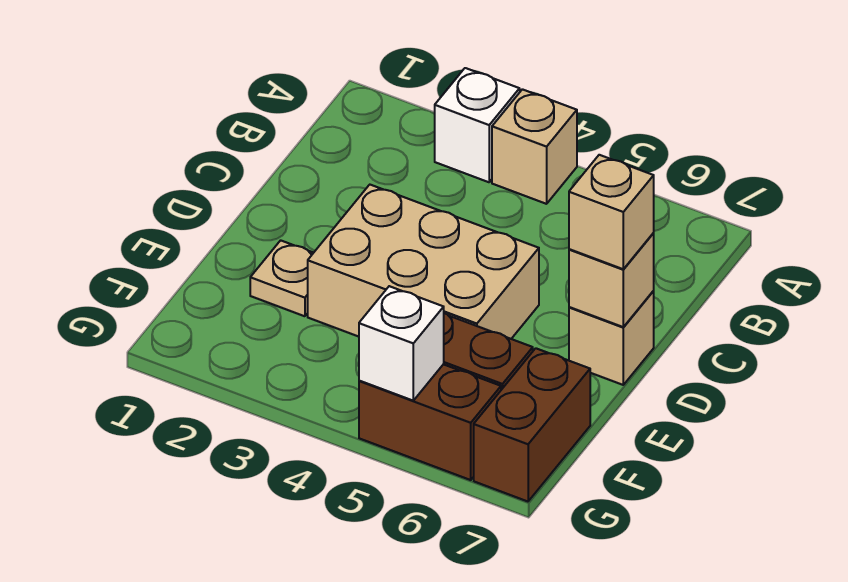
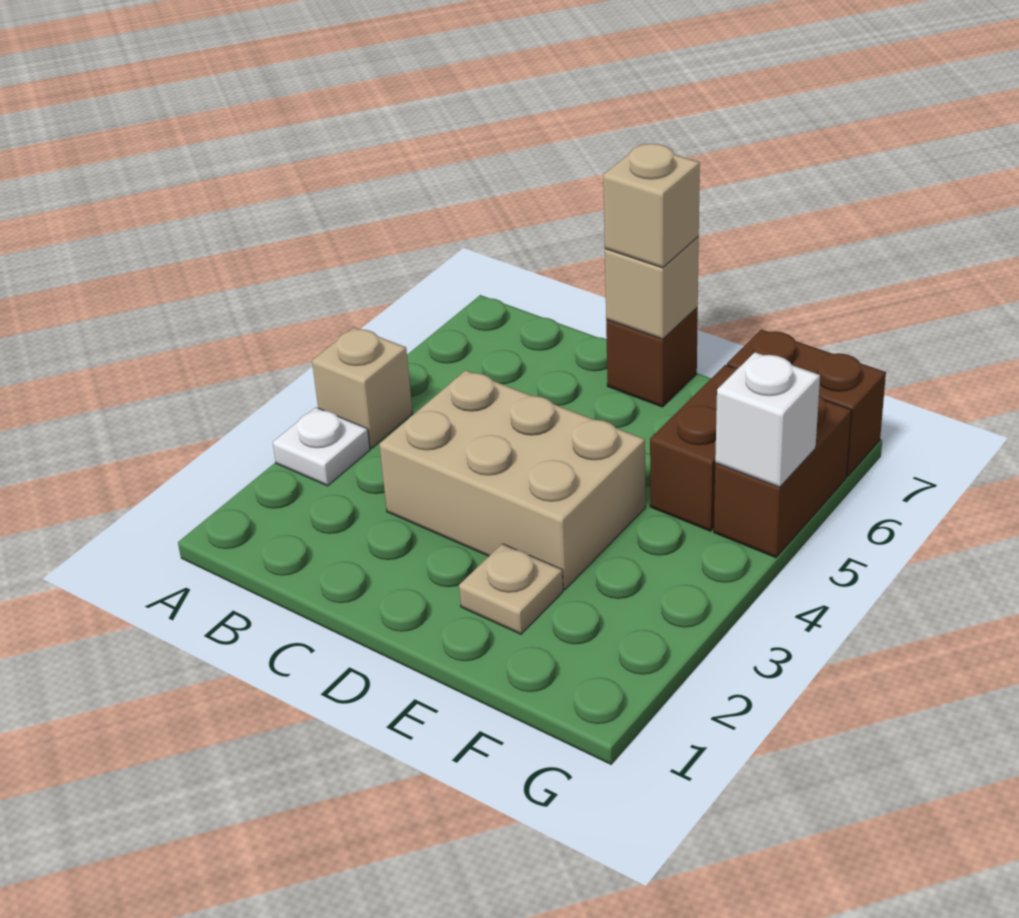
white 1x1 brick [435,68,520,182] -> white 1x1 plate [273,407,370,486]
tan 2x3 brick [308,185,539,339] -> tan 2x3 brick turned to [379,370,645,589]
tan 1x1 brick [569,291,654,385] -> brown 1x1 brick [606,308,698,407]

